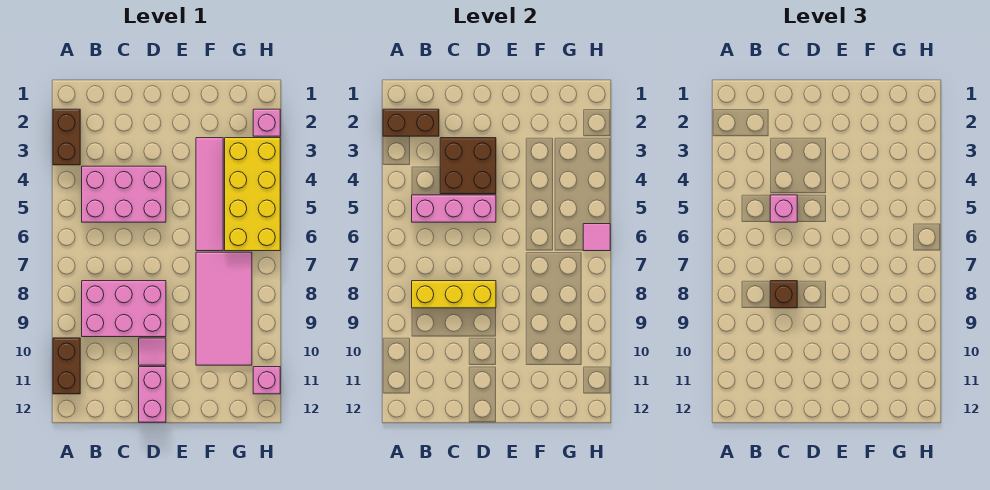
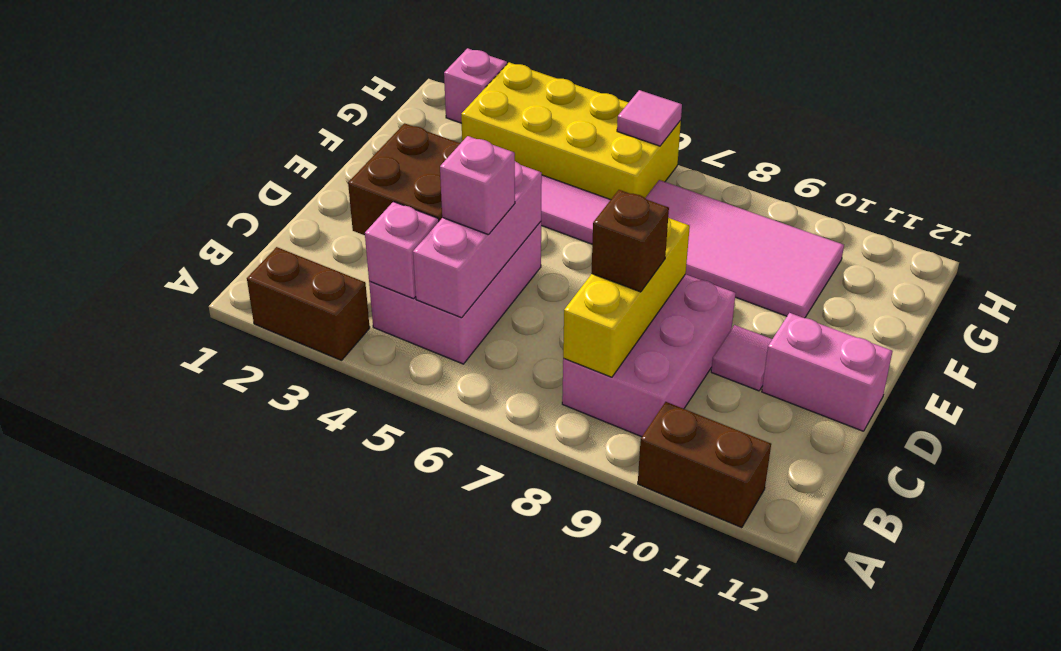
brown 1x2 brick [383,109,439,136] -> none
pink 1x1 brick [253,367,280,394] -> pink 1x1 brick moved to [365,202,439,299]

